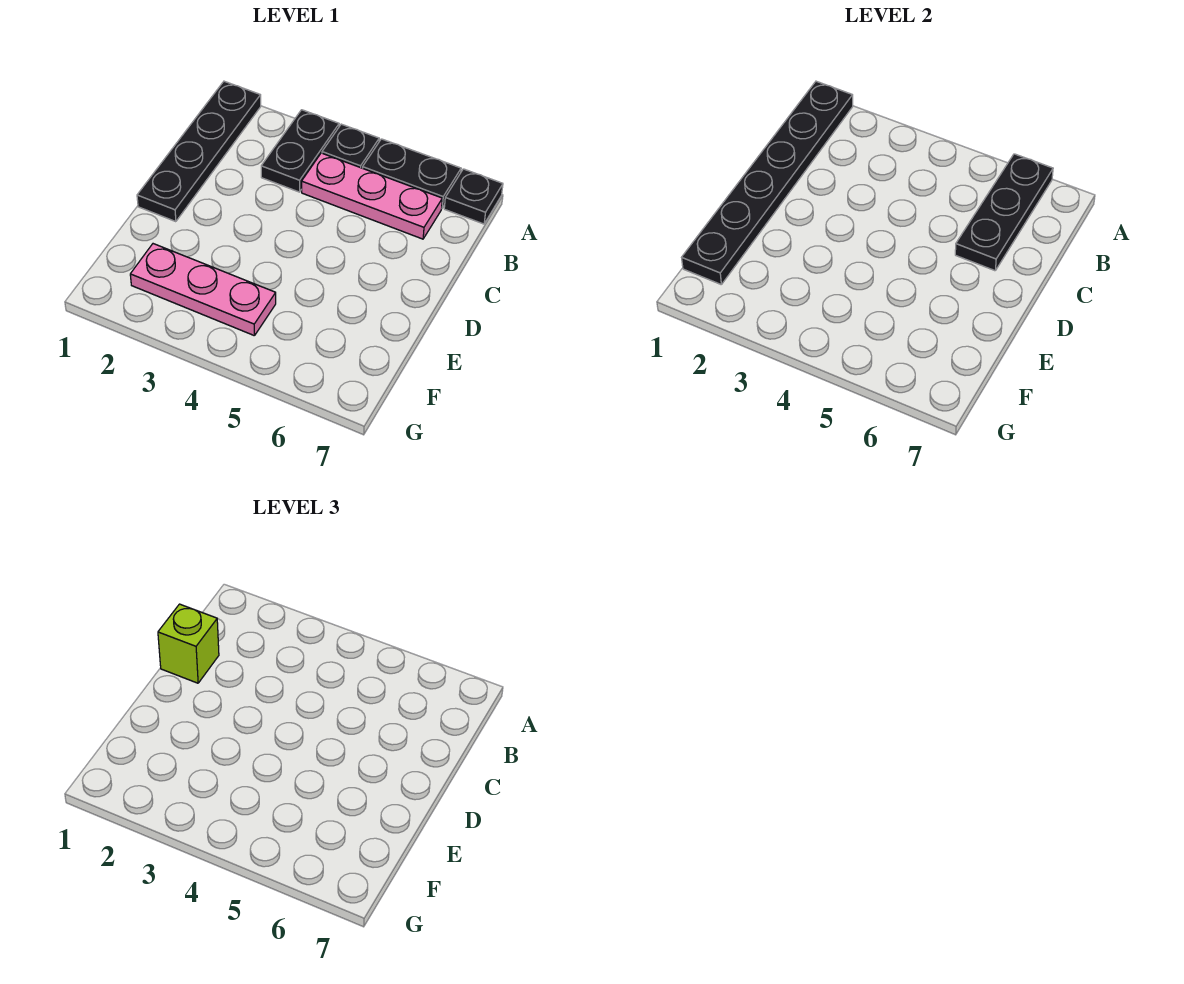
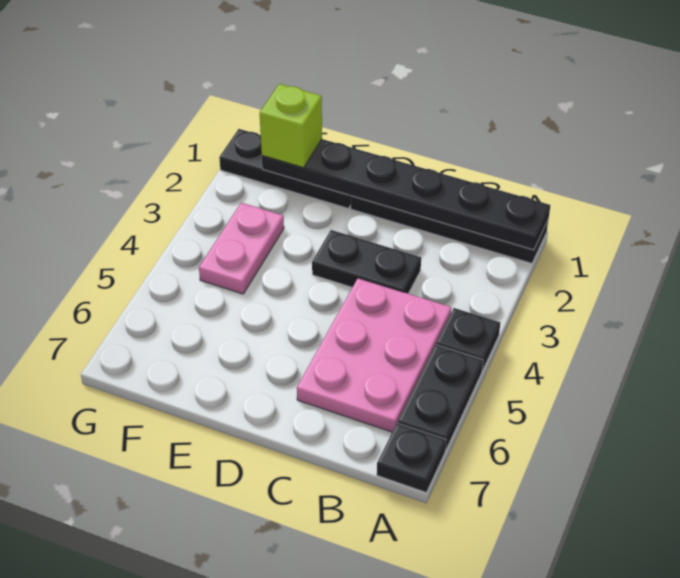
black 1x2 plate [261,110,339,192] -> black 1x2 plate moved to [312,230,421,294]
black 1x3 plate [955,154,1053,271] -> black 1x3 plate moved to [219,129,351,208]
pink 1x3 plate [302,153,442,239] -> pink 2x3 plate [297,278,451,432]
lime 1x1 brick [158,604,219,683] -> lime 1x1 brick moved to [260,84,322,168]
pink 1x3 plate [130,244,276,336] -> pink 1x2 plate [199,203,284,294]

